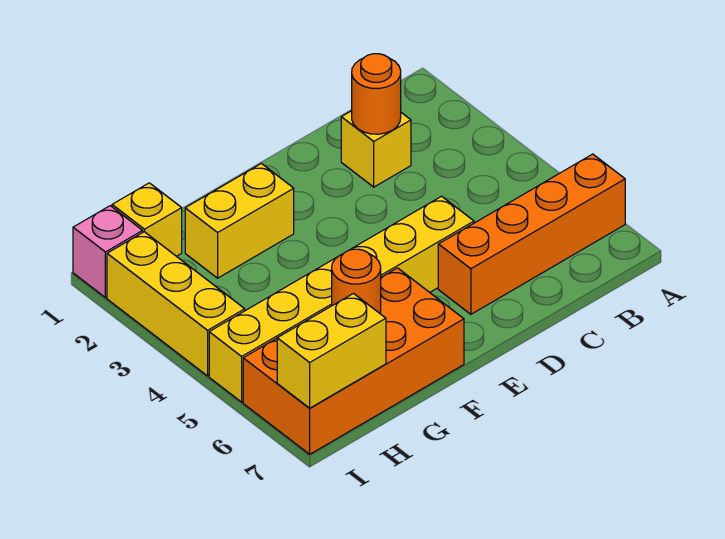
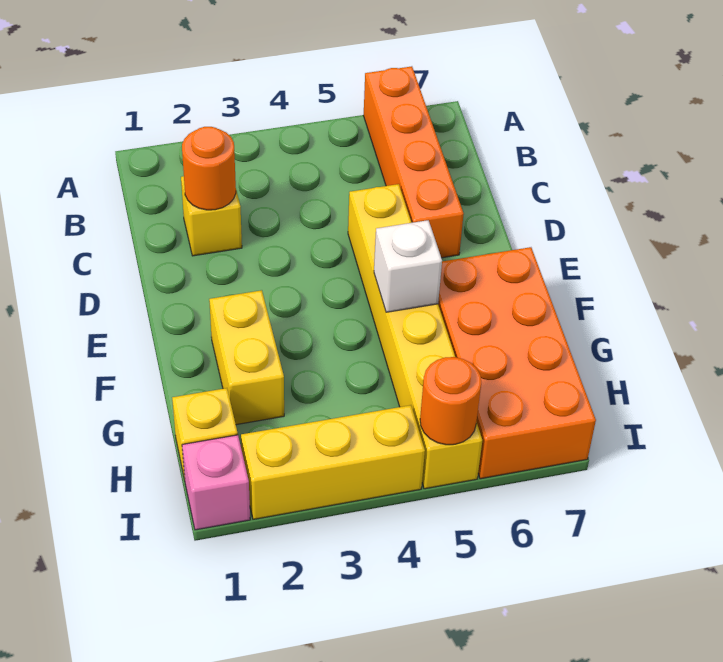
none -> white 1x1 brick [374,220,442,312]
orange 1x1 round brick [332,249,381,314] -> orange 1x1 round brick moved to [420,357,481,445]
yellow 1x2 brick [277,294,386,408] -> none

